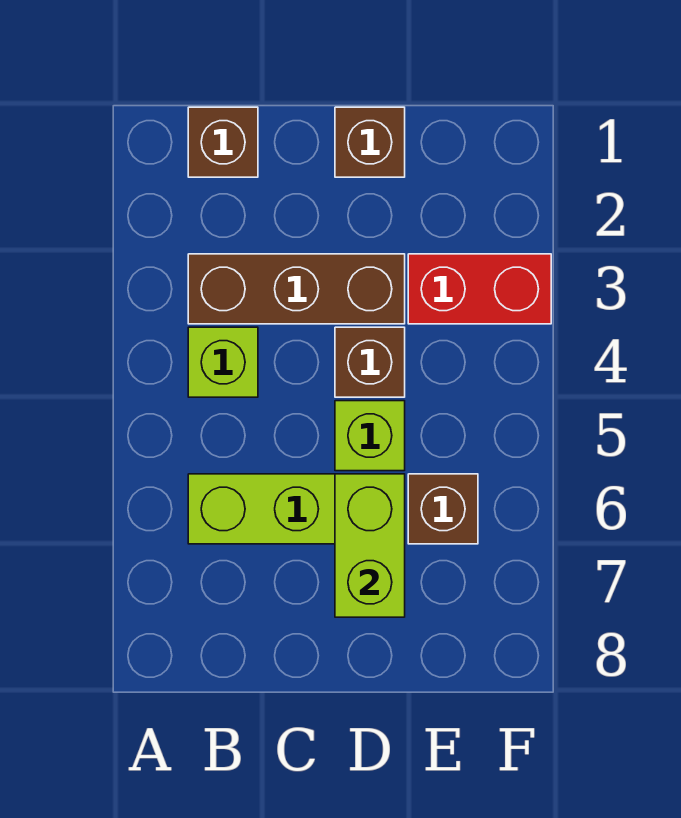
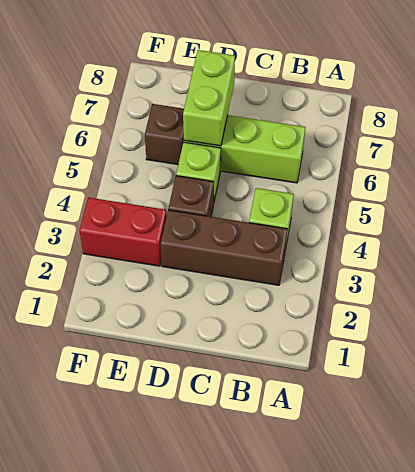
brown 1x1 brick [188,107,258,177] -> none
brown 1x1 brick [335,107,405,177] -> none

